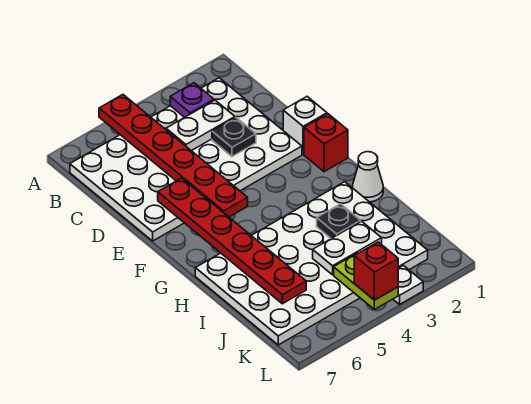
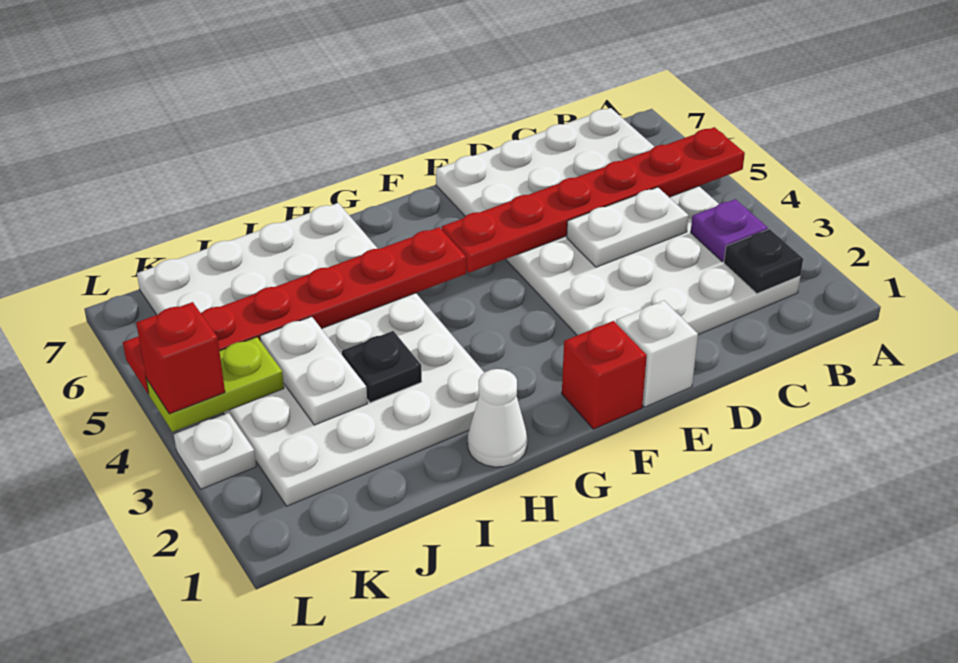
white 1x2 plate [166,100,235,151] -> white 1x2 plate turned to [567,187,689,267]
black 1x1 plate [212,118,256,156] -> black 1x1 plate moved to [724,229,803,294]
red 1x6 plate [158,178,306,304] -> red 1x6 plate moved to [123,227,466,394]

